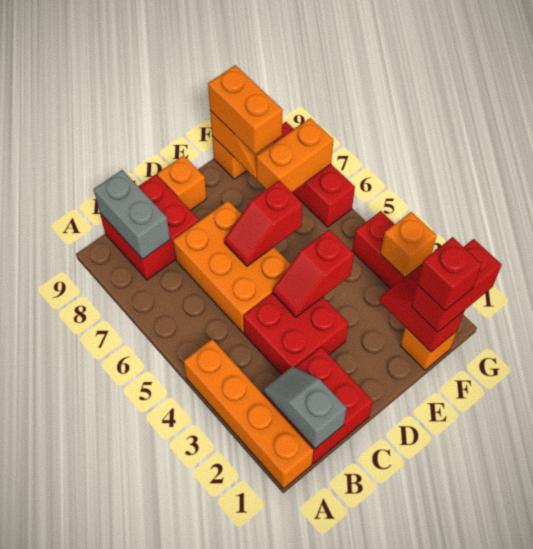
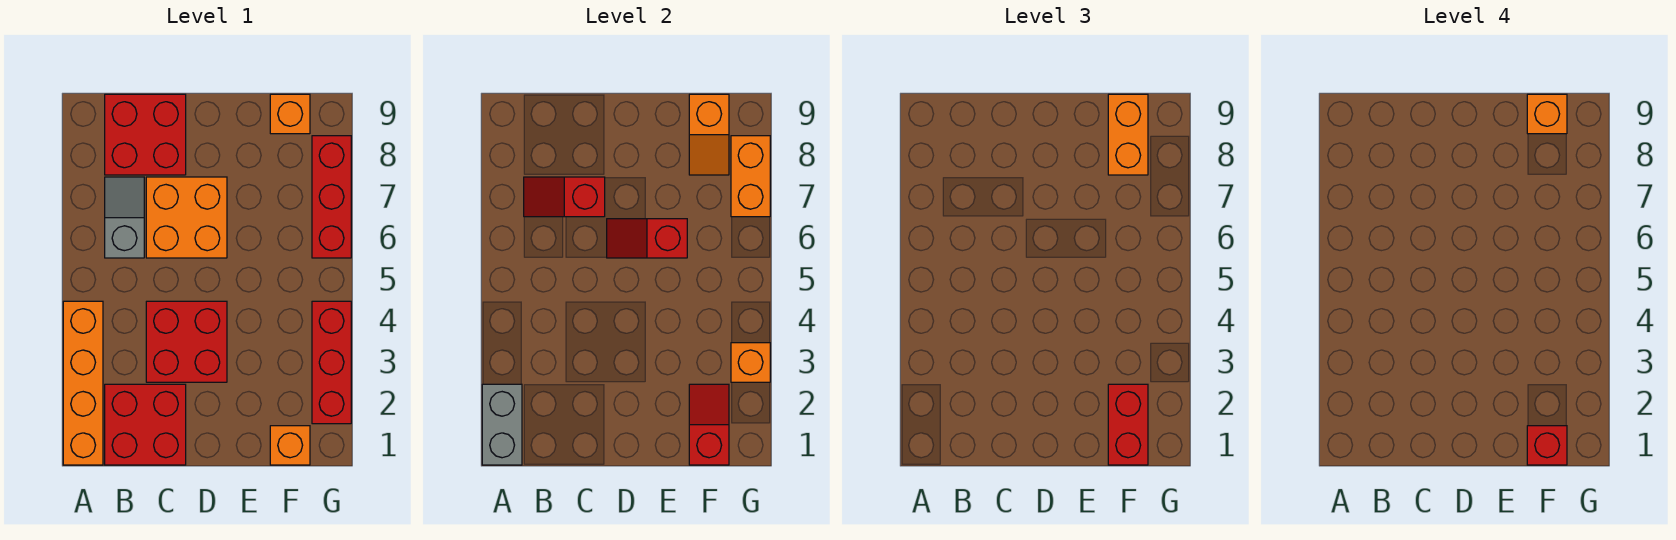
grey 1x2 slope [264,367,347,449] -> grey 1x2 slope moved to [105,177,144,258]
grey 1x2 brick [94,170,170,259] -> grey 1x2 brick moved to [482,384,522,465]
orange 2x3 brick [173,201,291,333] -> orange 2x2 brick [146,177,227,258]
red 1x2 slope [272,229,354,317] -> red 1x2 slope moved to [524,177,605,217]
orange 1x1 brick [157,156,207,211] -> orange 1x1 brick moved to [1527,94,1567,134]
red 1x2 brick [411,239,502,332] -> red 1x2 brick turned to [1108,384,1148,465]
orange 1x2 brick [257,118,333,192] -> orange 1x2 brick turned to [731,136,770,217]

